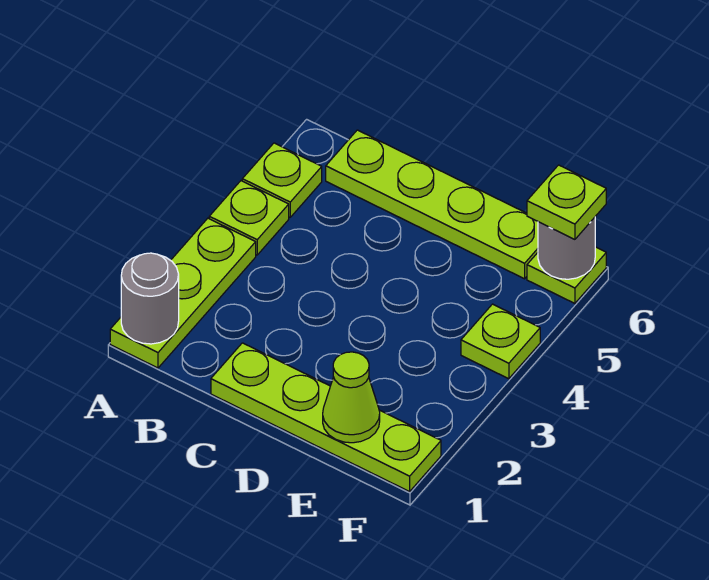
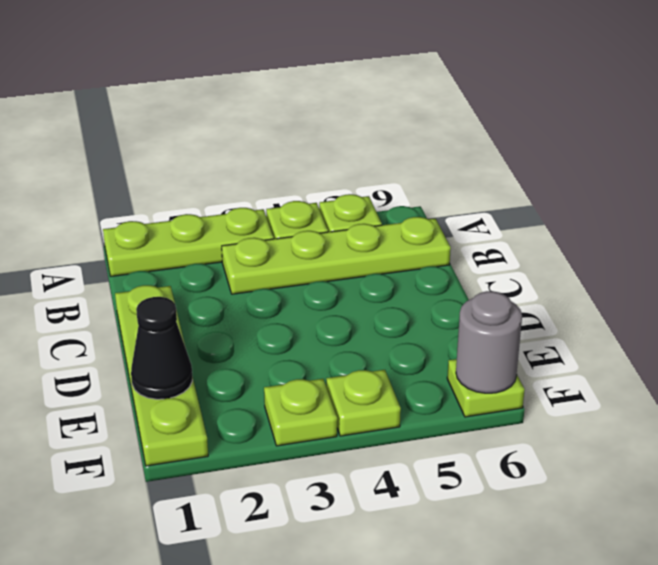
grey 1x1 round brick [121,253,179,344] -> none
lime 1x4 plate [326,130,538,279] -> lime 1x4 plate turned to [222,217,451,294]
lime 1x1 cone [323,352,380,443] -> black 1x1 cone [131,297,192,399]
lime 1x1 plate [527,165,606,239] -> lime 1x1 plate moved to [264,379,337,446]

